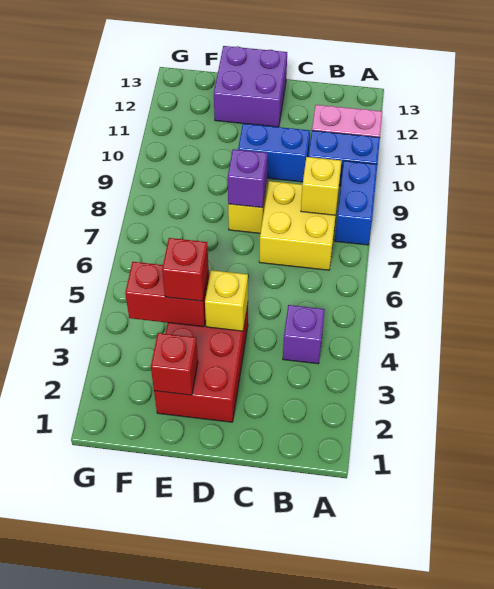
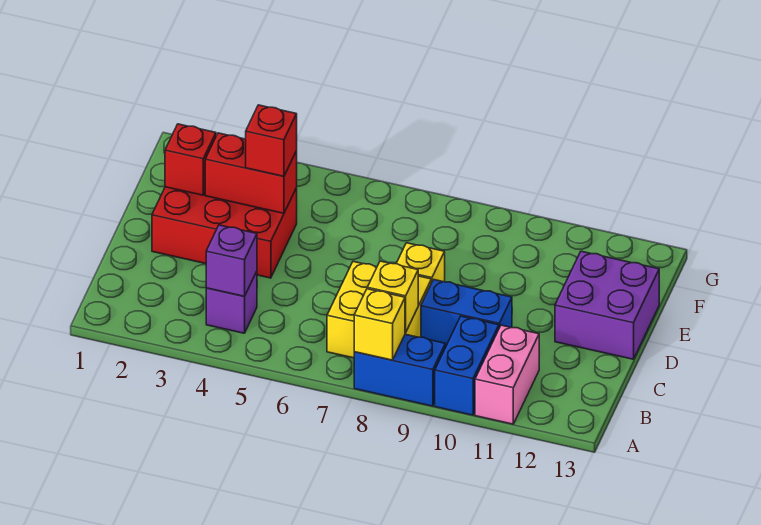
blue 1x2 brick [238,124,310,182] -> blue 1x2 brick turned to [421,280,512,347]
yellow 1x1 brick [205,270,248,331] -> yellow 1x1 brick moved to [354,289,405,360]
purple 1x1 brick [228,149,268,208] -> purple 1x1 brick moved to [206,225,257,296]
red 1x2 brick [125,262,209,327] -> red 1x2 brick turned to [205,133,297,213]

